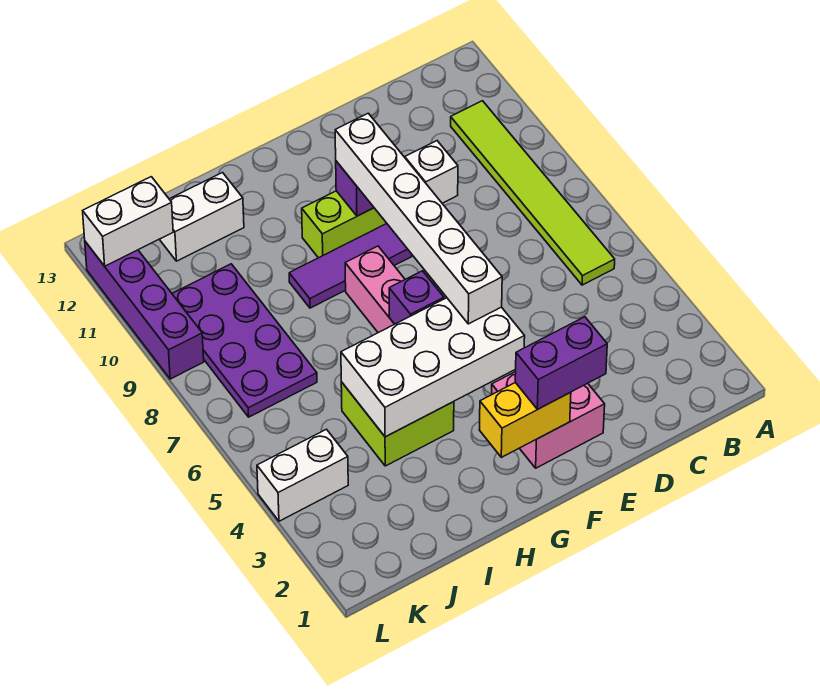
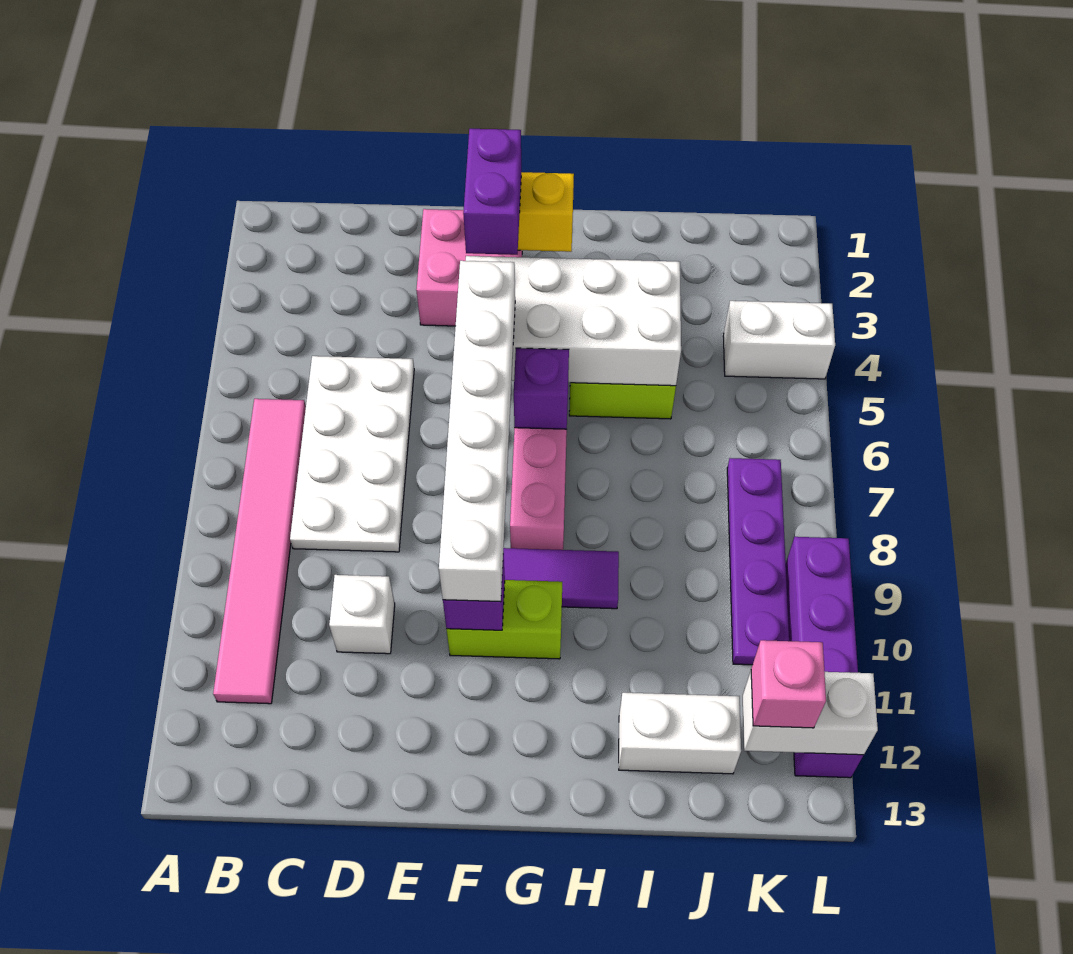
lime 1x6 tile [451,101,615,285] -> pink 1x6 tile [213,399,306,704]
none -> white 2x4 plate [290,356,414,552]
purple 1x2 brick [515,317,607,409] -> purple 1x2 brick turned to [463,129,521,255]
purple 2x4 plate [172,264,317,417] -> purple 1x4 plate [727,458,789,665]
none -> pink 1x1 brick [751,640,826,728]

